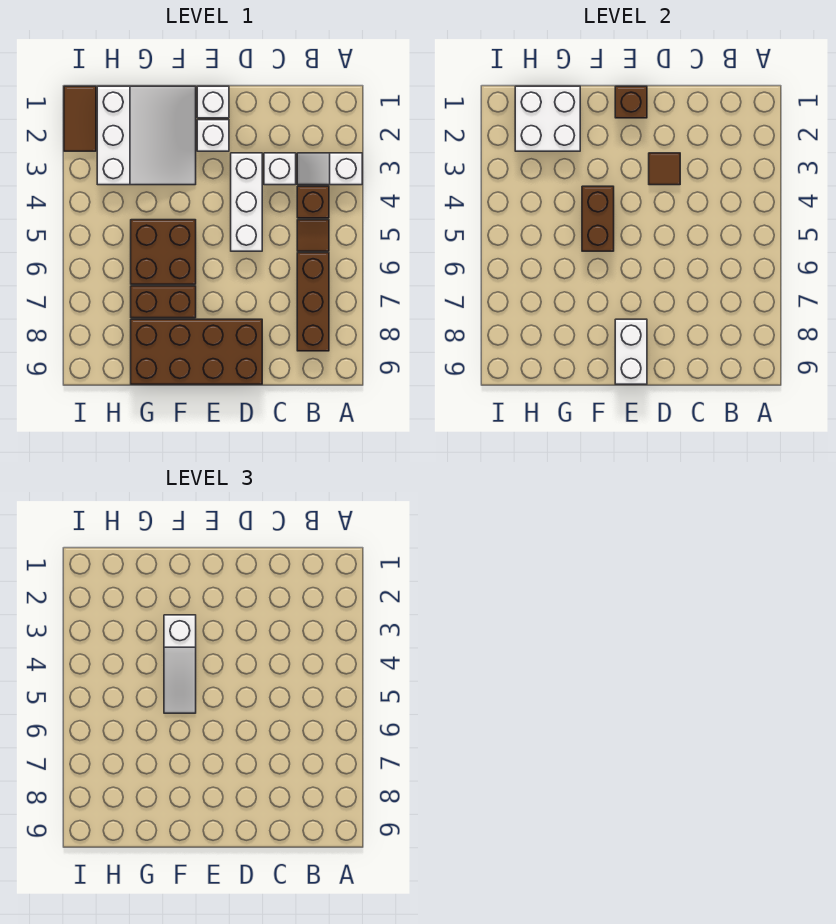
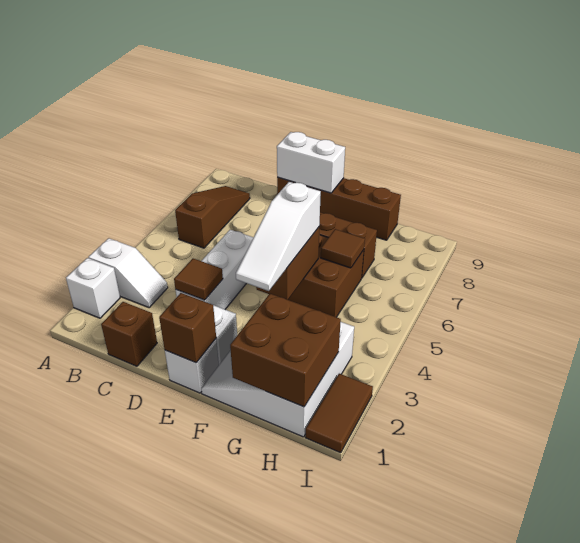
brown 1x1 brick [297,186,329,218] -> brown 1x1 brick moved to [101,302,157,366]
brown 1x1 tile [297,220,329,251] -> brown 1x1 tile moved to [321,229,365,268]
brown 1x3 brick [297,253,329,351] -> brown 1x3 slope [175,186,250,248]
white 1x1 brick [264,153,296,185] -> white 1x1 brick moved to [66,258,120,318]
brown 2x4 brick [131,319,262,384] -> brown 1x4 brick [277,177,401,240]
white 1x2 brick [615,319,647,384] -> white 1x2 brick turned to [277,132,345,193]
white 1x3 slope [164,615,196,713] -> white 1x3 slope turned to [236,182,321,291]
white 2x2 brick [515,86,580,151] -> brown 2x2 brick [230,294,341,407]

